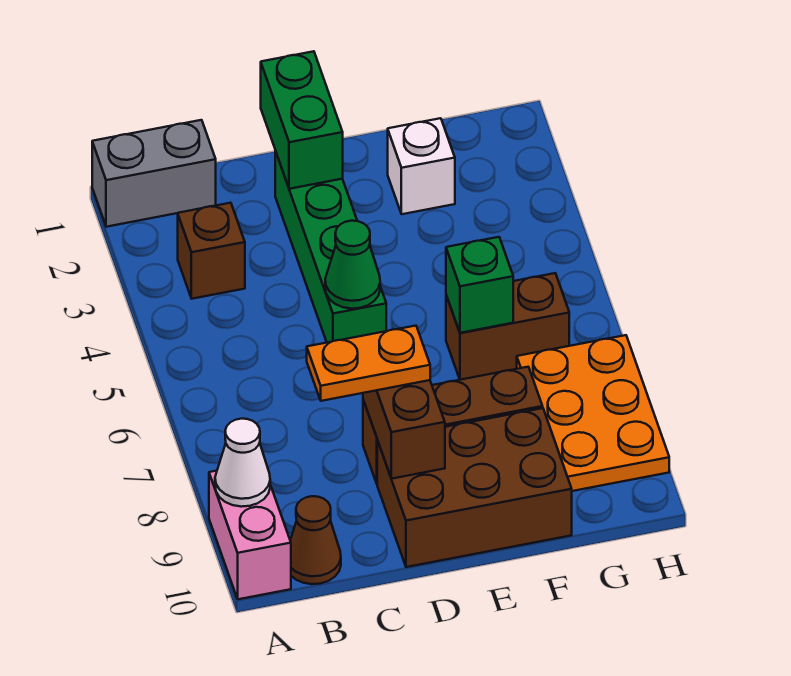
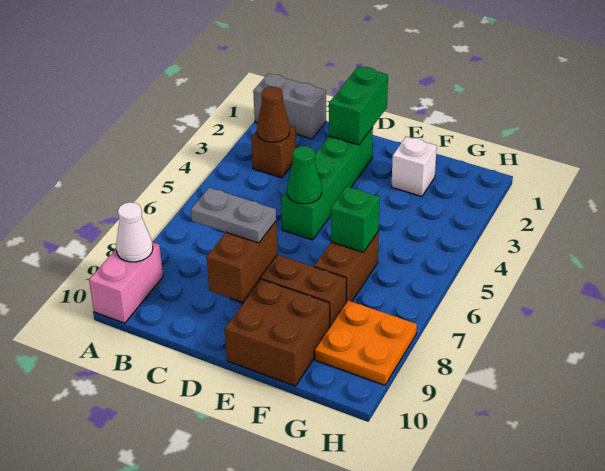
brown 1x1 cone [290,496,341,584] -> brown 1x1 cone moved to [257,87,290,142]
orange 1x2 plate [307,326,430,401] -> grey 1x2 plate [191,188,276,243]
brown 2x3 brick [377,408,572,567] -> brown 2x2 brick [225,279,330,386]
brown 1x2 brick [446,273,569,380] -> brown 1x2 brick turned to [314,231,379,302]
orange 2x3 plate [517,335,669,491] -> orange 2x2 plate [315,301,417,385]

